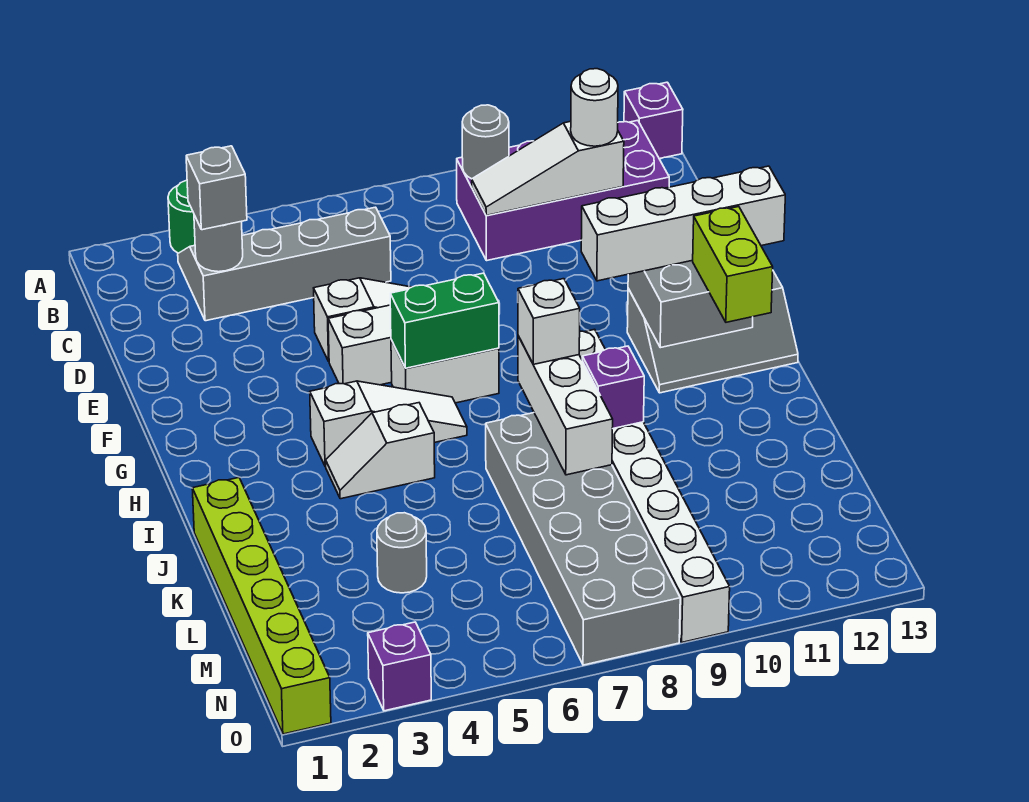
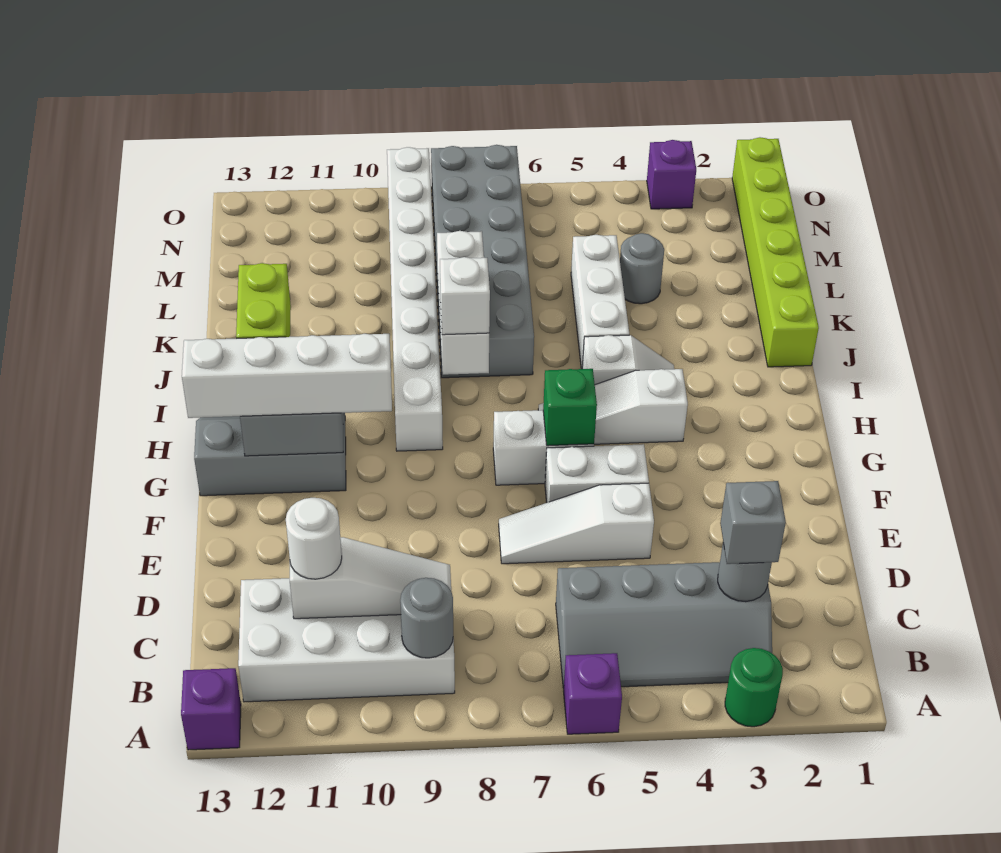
purple 2x4 brick [457,120,669,261] -> white 2x4 brick [238,578,455,702]
green 1x2 brick [390,273,499,368] -> green 1x1 brick [543,369,597,446]
none -> white 1x3 brick [571,235,629,369]
purple 1x1 brick [582,346,644,429] -> purple 1x1 brick moved to [564,653,622,734]

